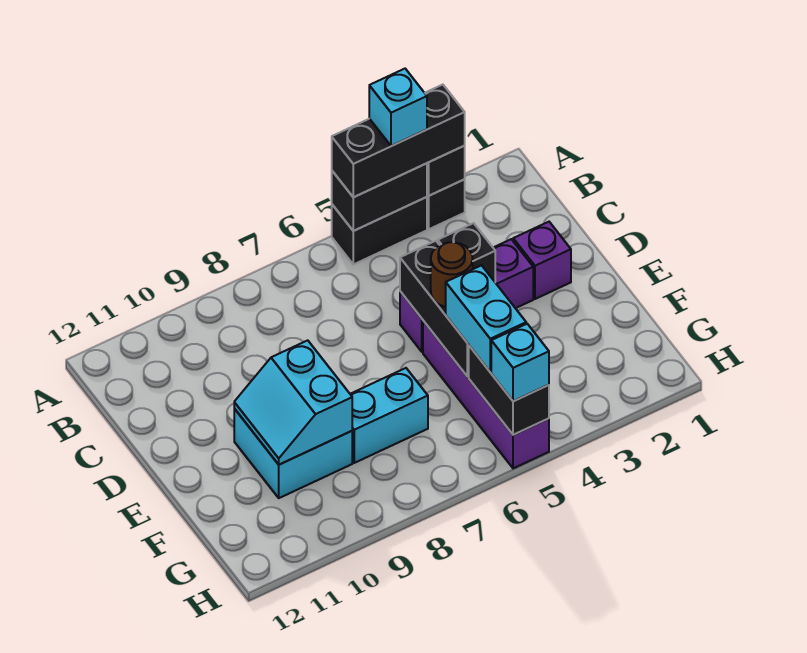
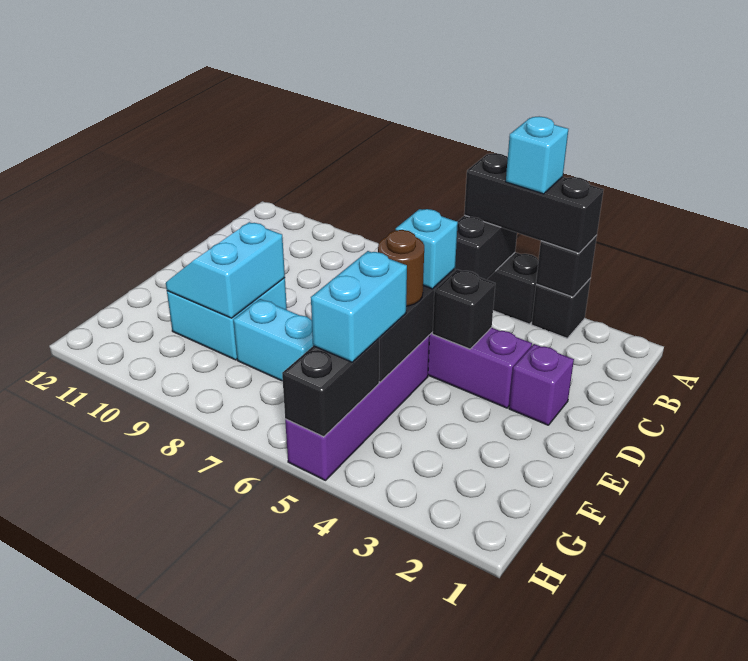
black 1x2 brick [332,163,427,231] -> black 1x2 brick turned to [455,215,517,280]
cyan 1x1 brick [491,324,549,401] -> cyan 1x1 brick moved to [396,209,458,289]

